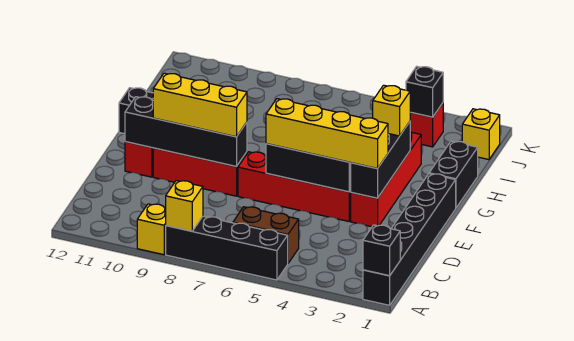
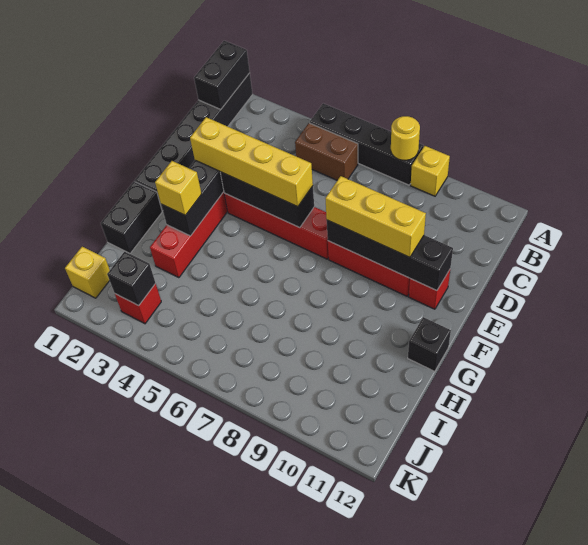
black 1x1 brick [363,225,400,276] -> black 1x2 brick [194,41,250,109]
yellow 1x1 brick [166,181,203,231] -> yellow 1x1 round brick [391,116,420,160]

